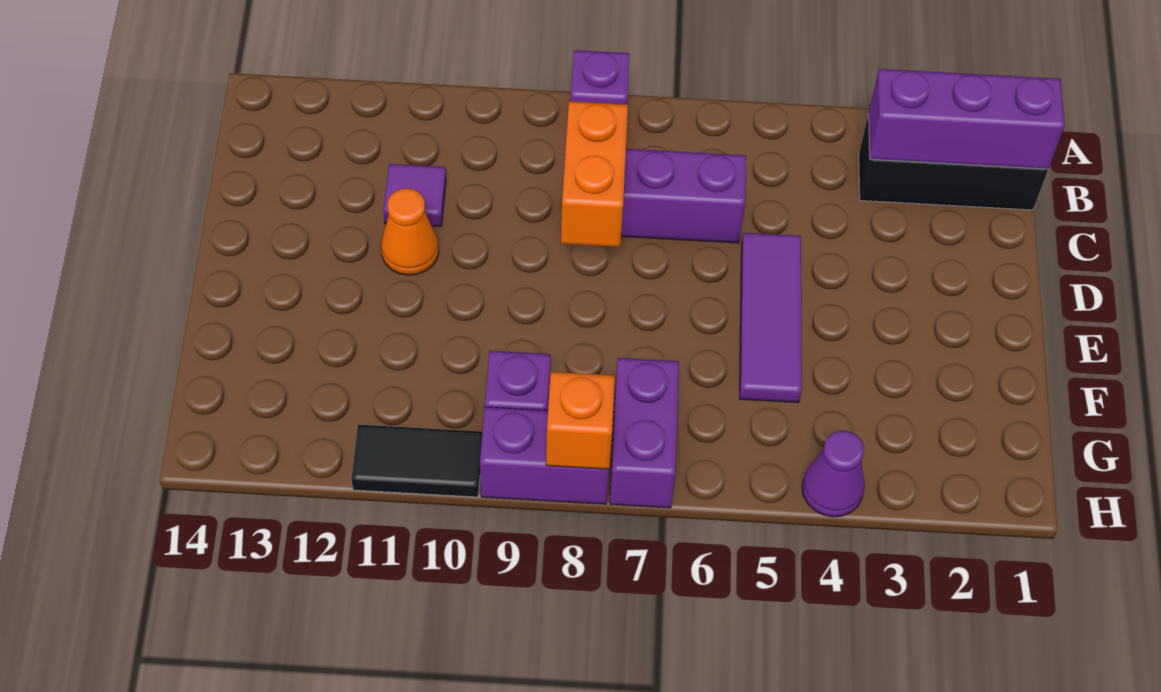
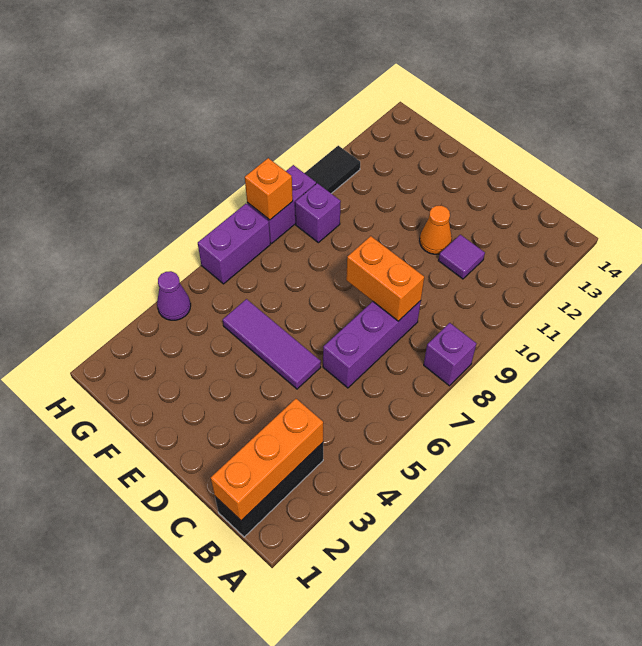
purple 1x3 brick [869,69,1065,169] -> orange 1x3 brick [211,399,323,521]
purple 1x2 brick [610,358,679,508] -> purple 1x2 brick turned to [198,204,270,284]

